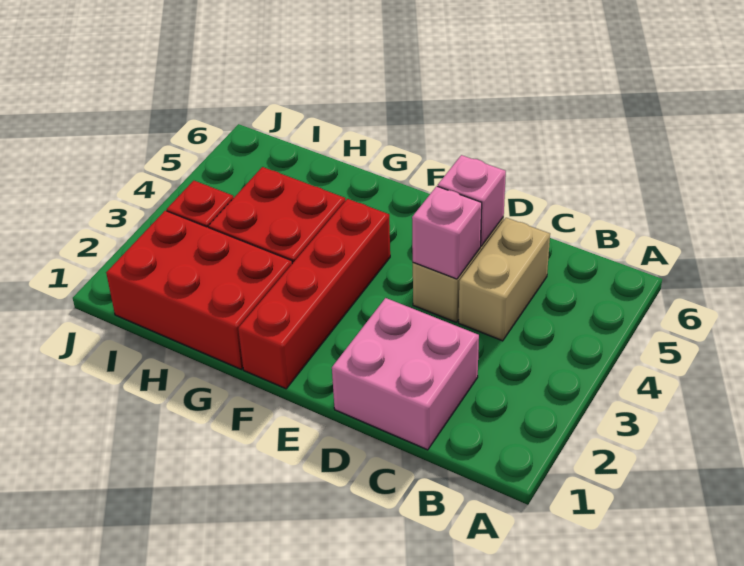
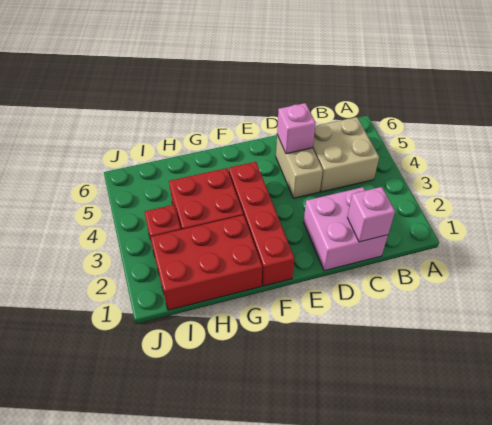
tan 1x2 brick [459,218,550,341] -> tan 2x2 brick [313,117,379,192]
pink 1x1 brick [412,186,482,279] -> pink 1x1 brick moved to [347,187,395,242]

